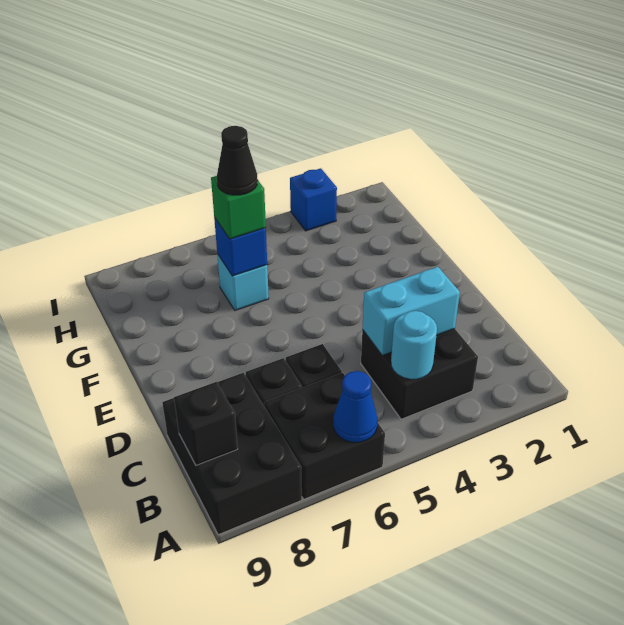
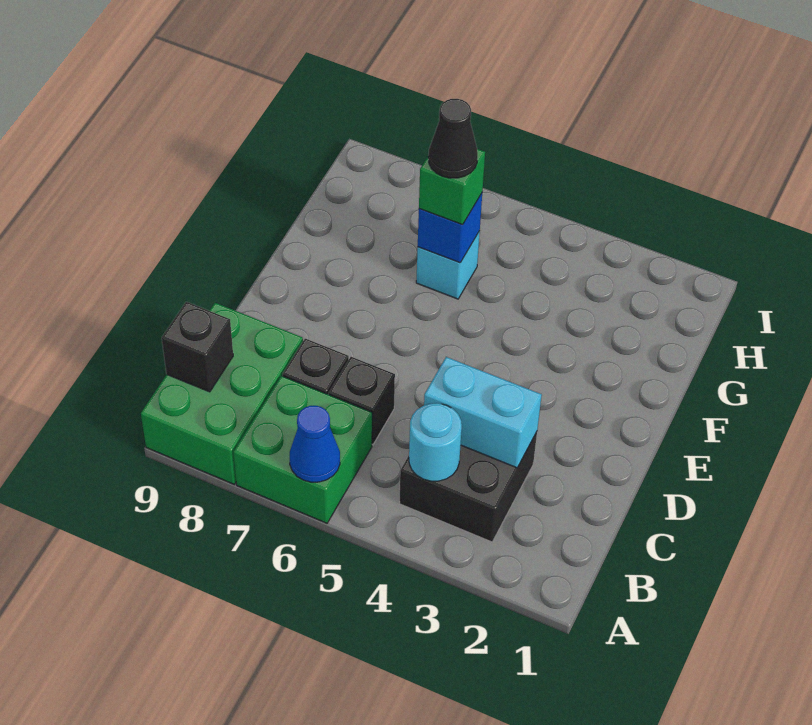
black 2x2 brick [264,373,385,499] -> green 2x2 brick [234,376,372,523]
black 2x3 brick [162,373,302,535] -> green 2x3 brick [141,303,303,484]
blue 1x1 brick [290,168,337,231] -> none

